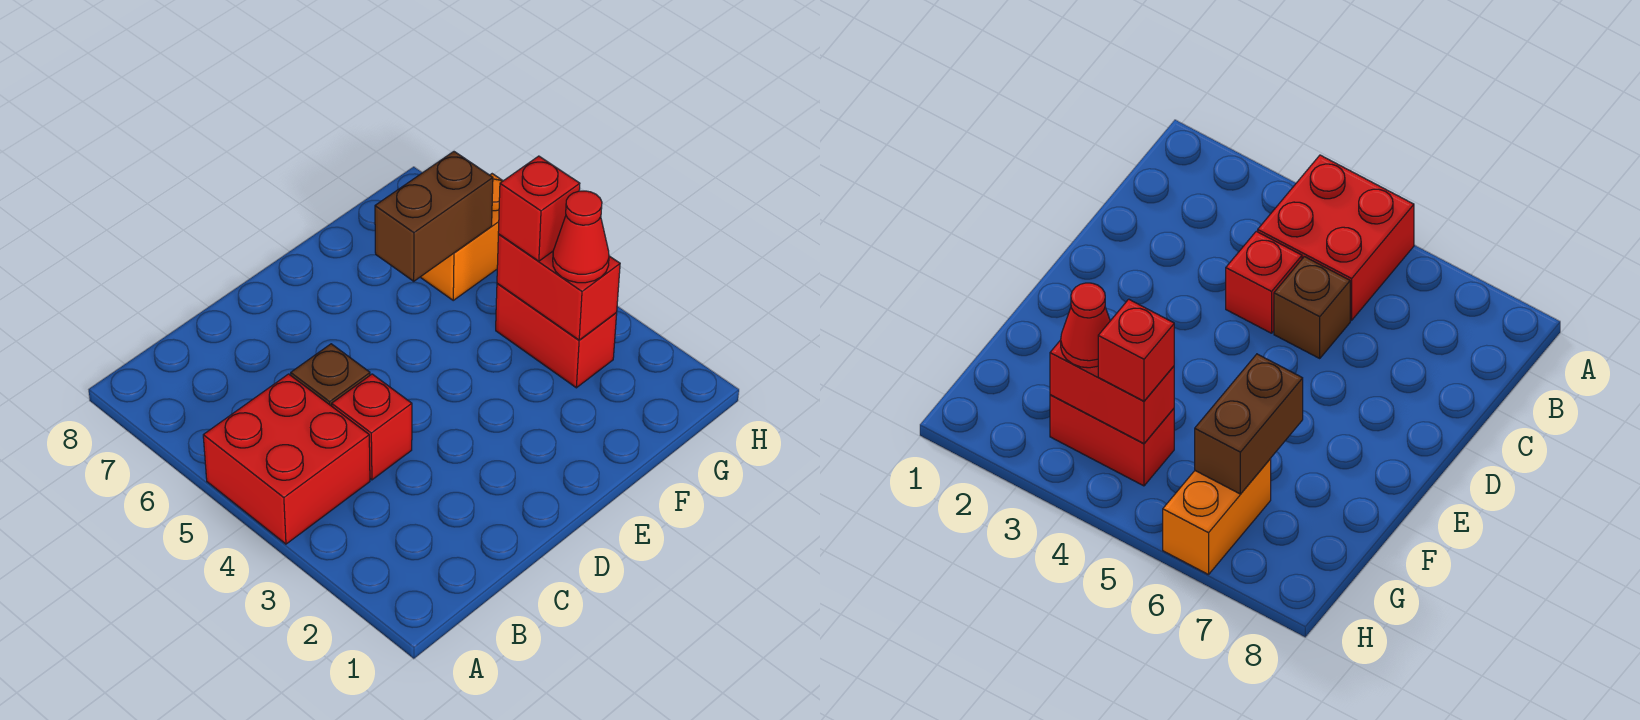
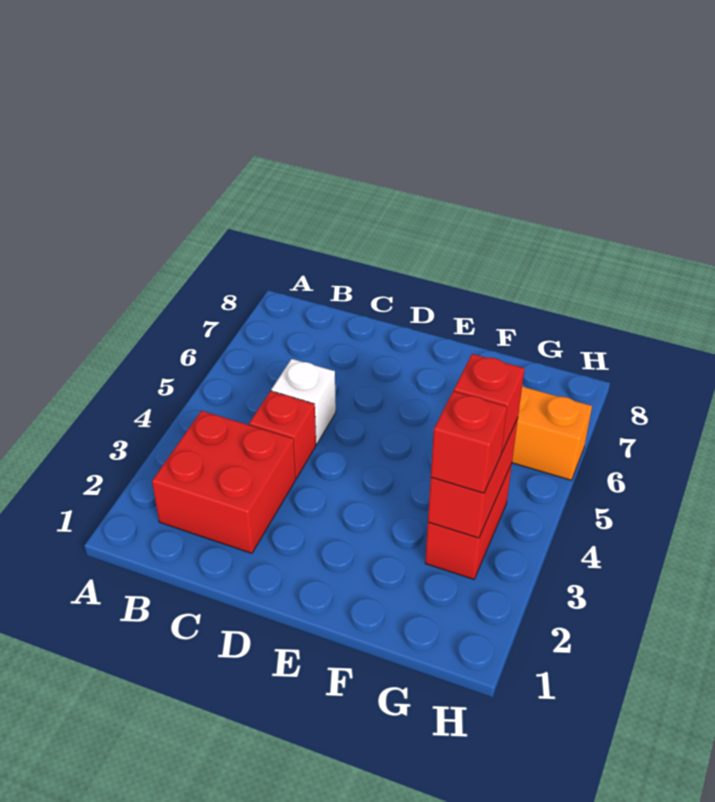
red 2x2 brick [203,374,370,544] -> red 2x2 brick moved to [152,411,296,553]
brown 1x1 brick [291,344,370,406] -> white 1x1 brick [271,359,336,444]
brown 1x2 brick [375,152,493,281] -> none
red 1x1 cone [553,191,609,283] -> red 1x1 brick [431,391,507,493]

